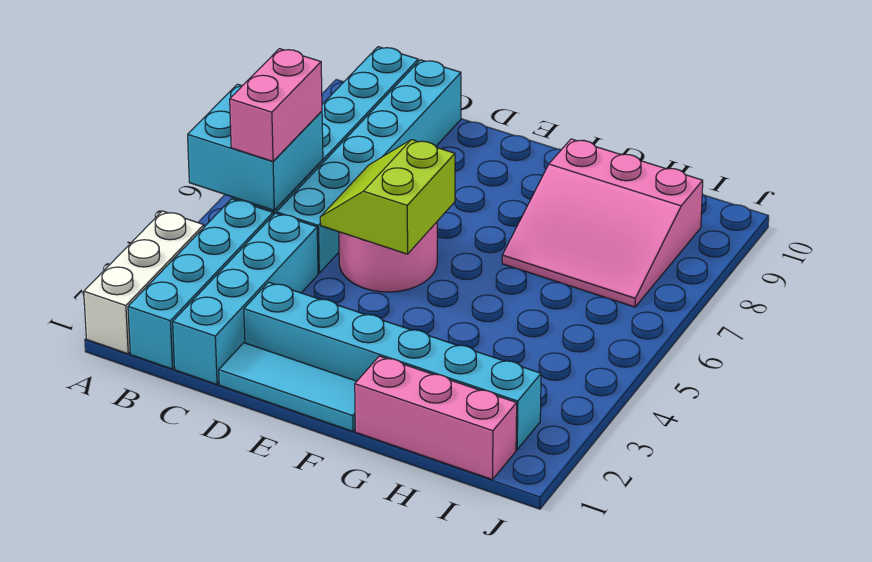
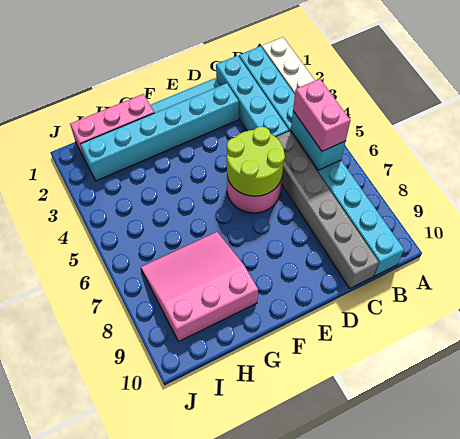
cyan 2x2 brick [188,84,323,210] -> cyan 1x2 brick [291,111,346,170]
cyan 1x6 brick [277,60,461,273] -> grey 1x6 brick [276,131,379,288]
lime 2x2 slope [320,140,455,254] -> lime 2x2 round brick [227,126,285,196]

